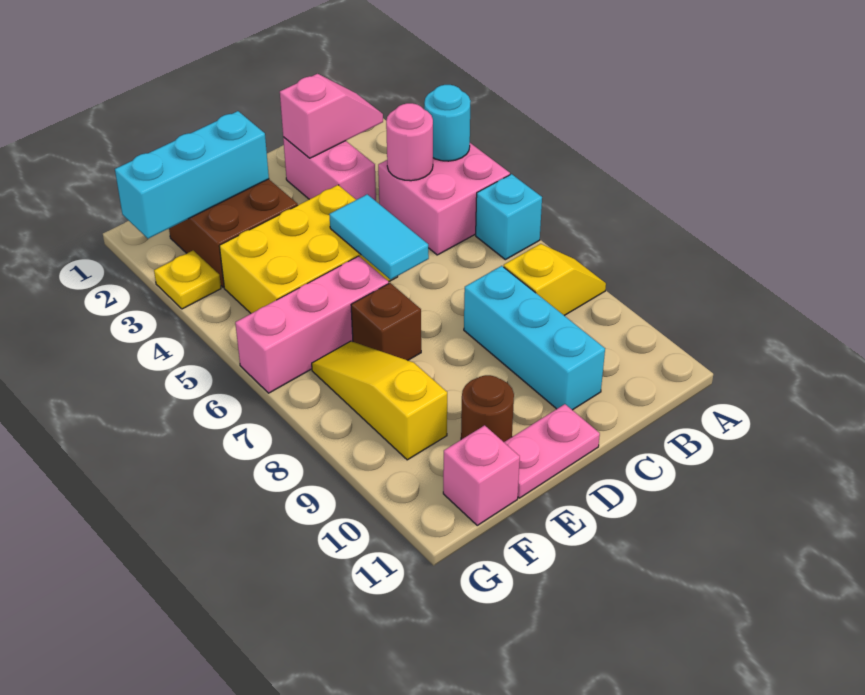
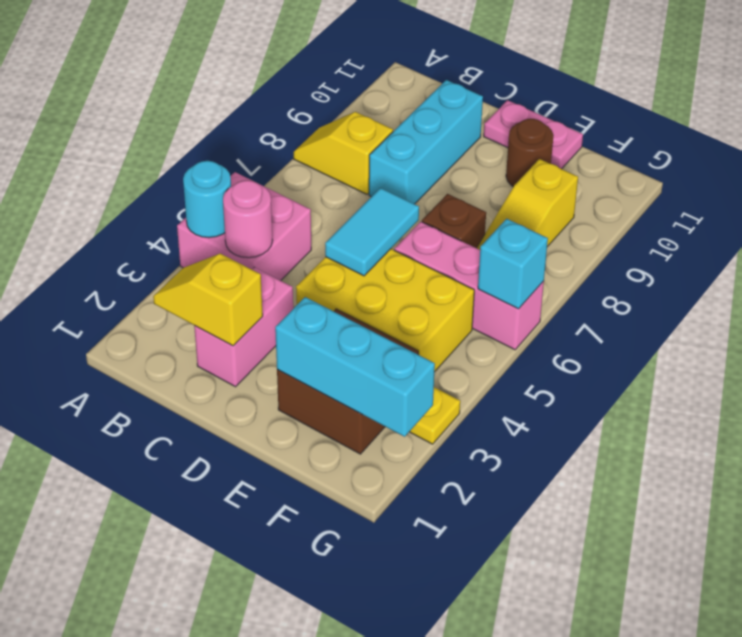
cyan 1x1 brick [476,174,542,260] -> cyan 1x1 brick moved to [478,219,548,309]
pink 1x2 slope [280,74,383,158] -> yellow 1x2 slope [153,254,263,346]
pink 1x1 brick [443,425,520,525] -> none

